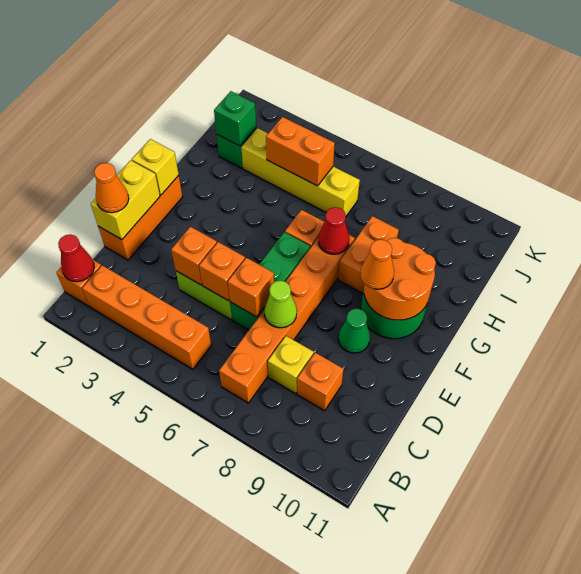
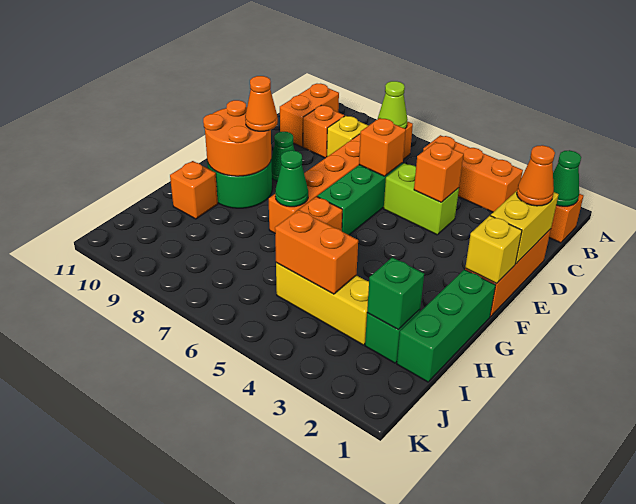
red 1x1 cone [58,234,94,282] -> green 1x1 cone [553,150,581,206]
orange 1x4 brick [82,265,211,369] -> orange 1x3 brick [423,135,523,212]
orange 1x1 brick [199,242,245,301] -> orange 1x1 brick moved to [170,161,218,219]
lime 1x1 cone [264,281,297,328] -> lime 1x1 cone moved to [378,81,408,129]
none -> green 1x3 brick [397,270,496,382]
red 1x1 cone [318,207,349,254] -> green 1x1 cone [275,150,308,207]
orange 1x2 brick [338,216,399,293] -> orange 1x2 brick moved to [280,84,339,147]
yellow 1x4 brick [241,128,360,216] -> yellow 1x3 brick [276,263,369,345]

